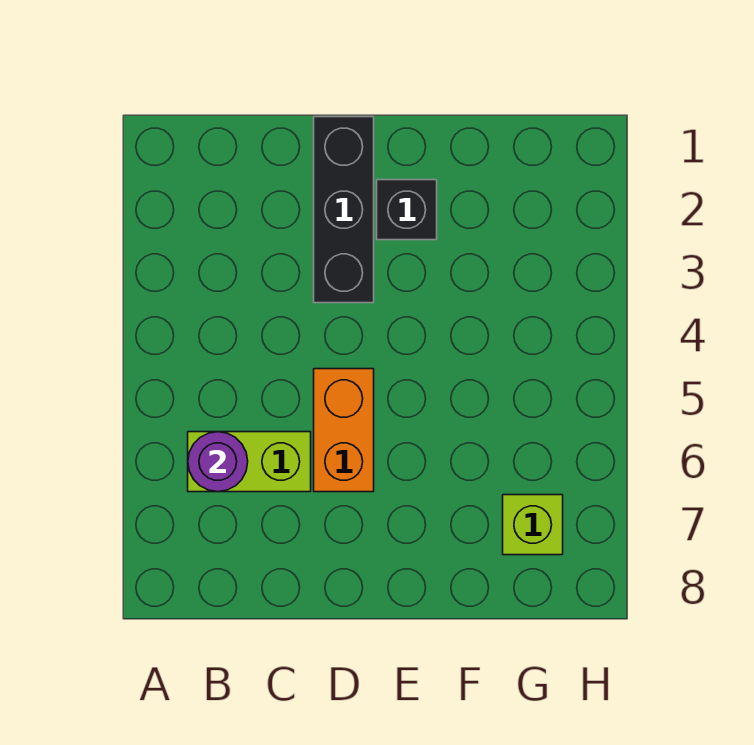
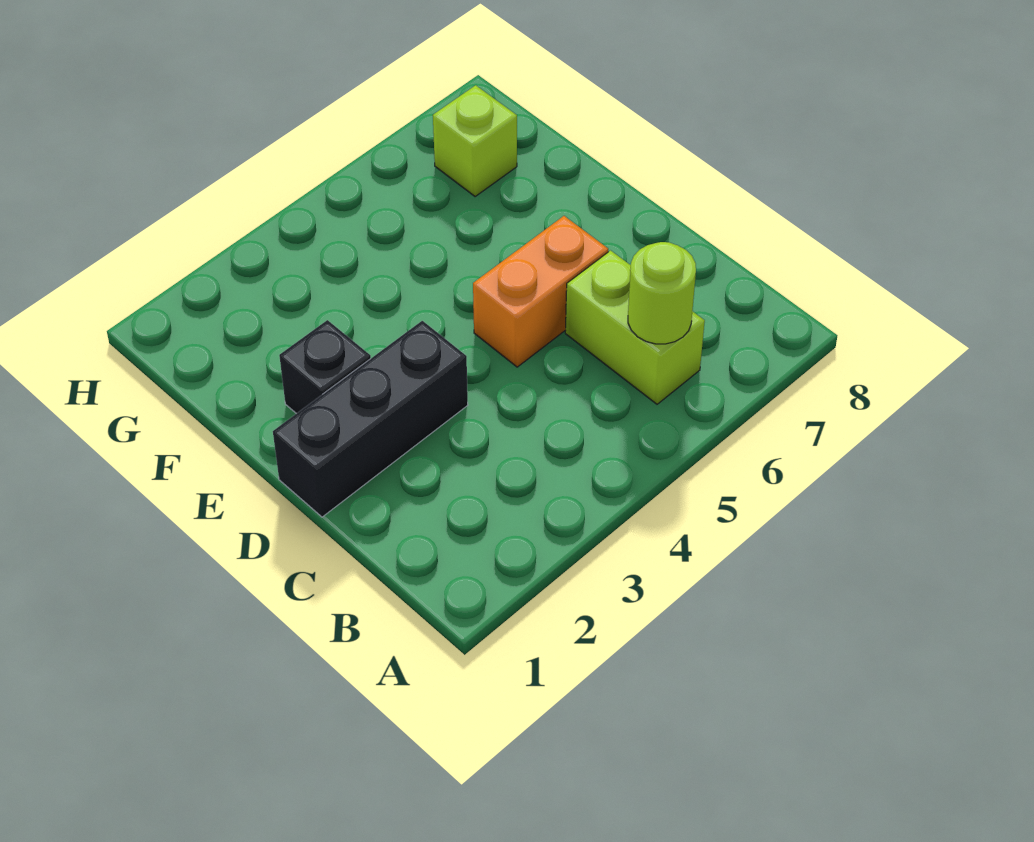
purple 1x1 round brick [188,432,248,492] -> lime 1x1 round brick [628,242,696,344]

